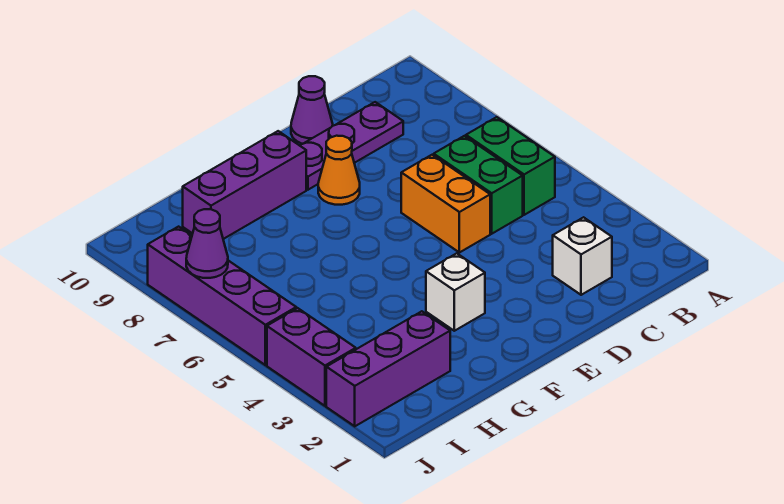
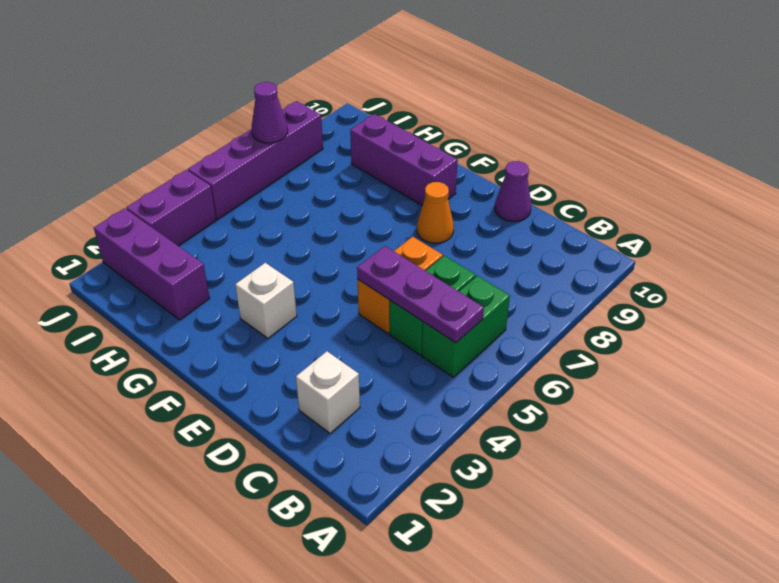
purple 1x3 plate [300,102,403,190] -> purple 1x3 plate moved to [357,246,484,343]

